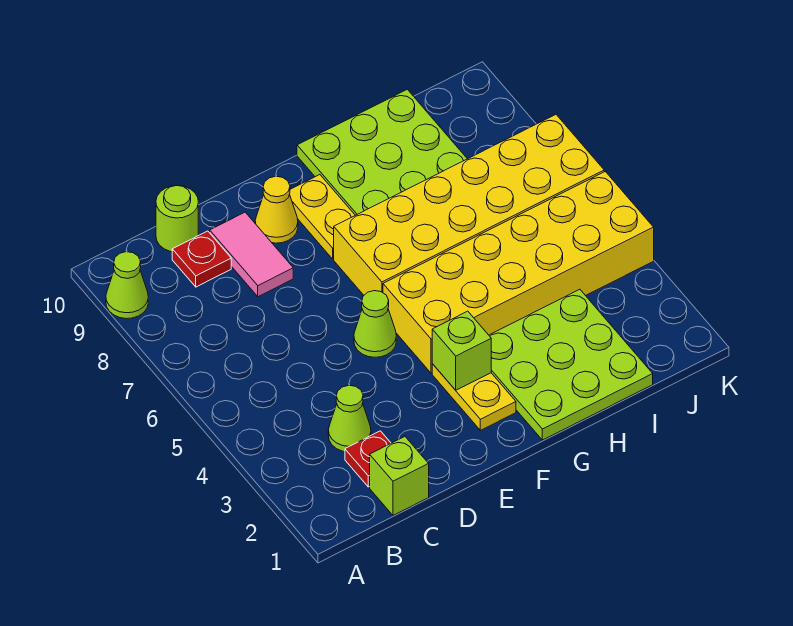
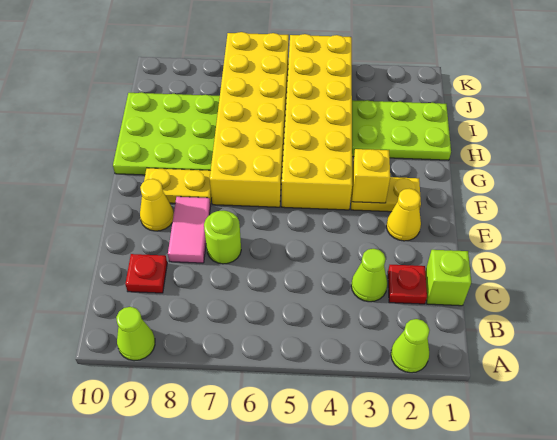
lime 1x1 round brick [156,186,198,252] -> lime 1x1 round brick moved to [204,210,241,264]
pink 1x2 tile [210,212,293,297] -> pink 1x2 tile turned to [168,197,211,263]
none -> yellow 1x1 cone [386,189,421,241]
lime 1x1 cone [354,291,396,357] -> lime 1x1 cone moved to [391,319,430,373]
lime 1x1 brick [432,311,491,390] -> yellow 1x1 brick [352,149,390,203]
lime 3x3 plate [489,289,653,440] -> lime 2x3 plate [352,100,451,160]

